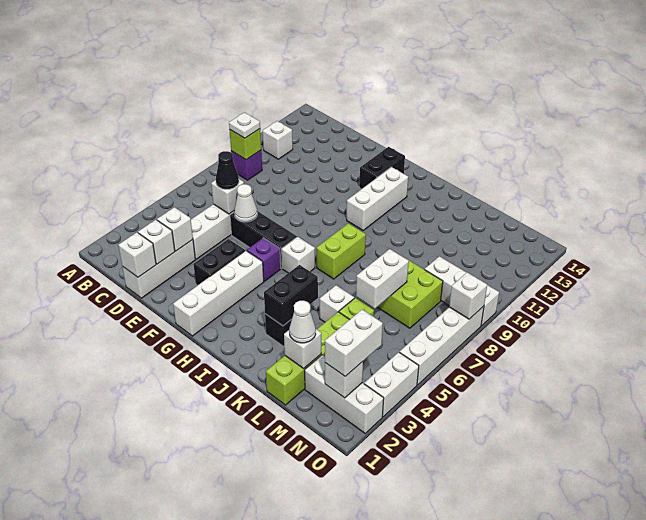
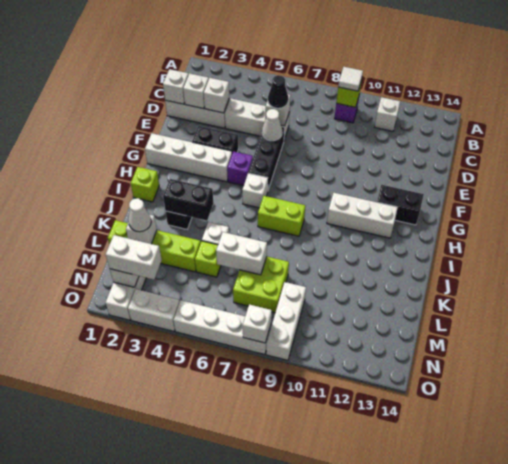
white 1x1 plate [229,113,260,138] -> white 1x1 tile [338,67,363,91]
none -> lime 1x1 brick [131,167,159,202]

